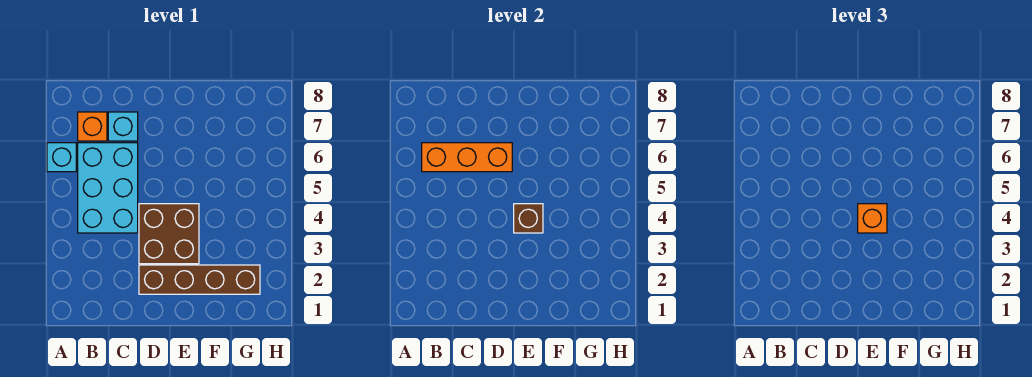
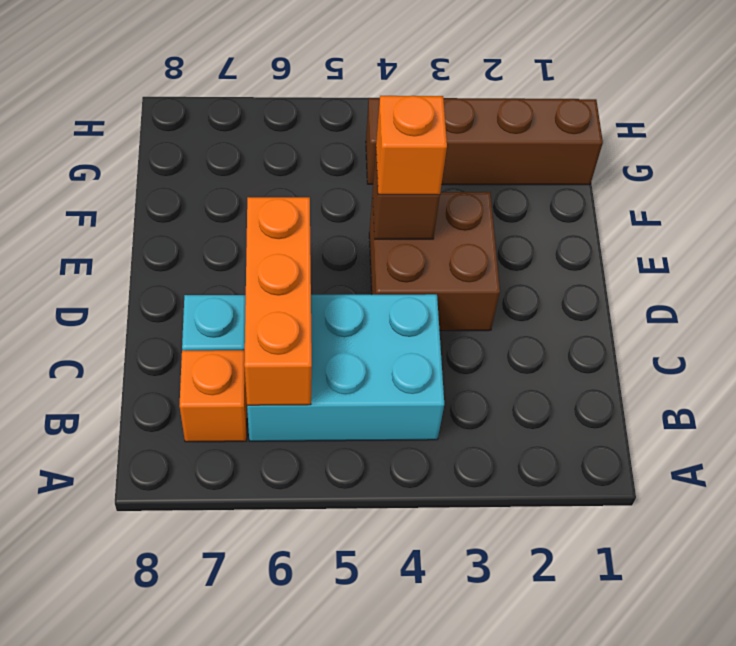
cyan 1x1 brick [47,143,76,172] -> none
brown 1x4 brick [139,265,260,294] -> brown 1x4 brick turned to [366,98,603,185]

